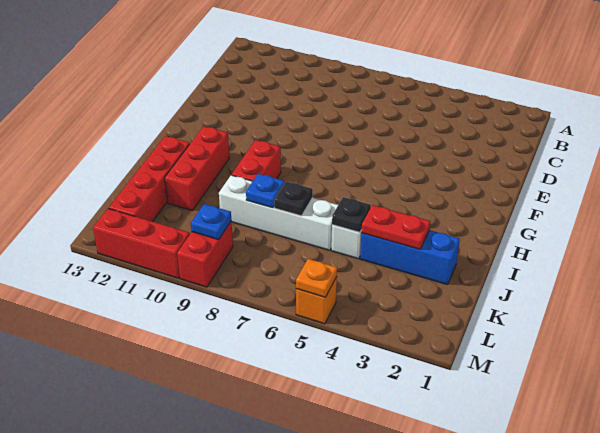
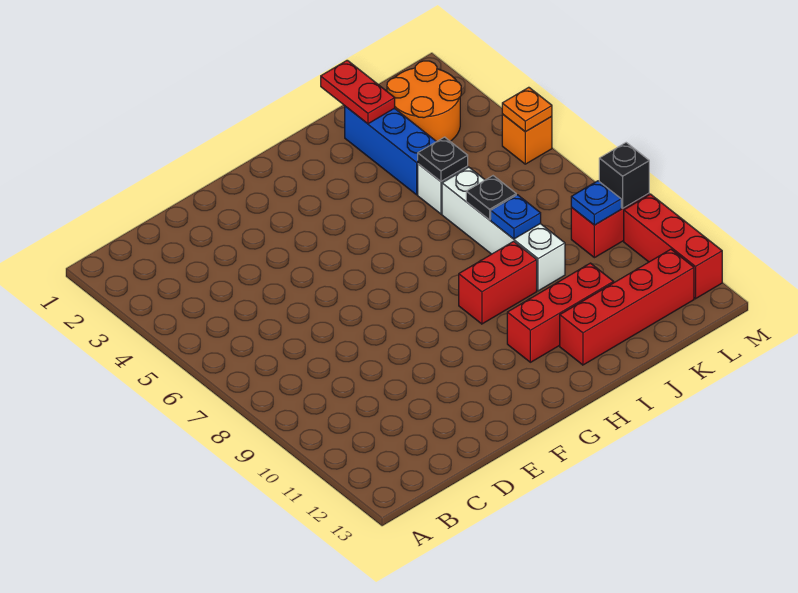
red 1x2 plate [361,205,430,249] -> red 1x2 plate moved to [321,60,395,124]
none -> orange 2x2 round brick [387,61,461,142]
none -> black 1x1 brick [599,143,649,208]

